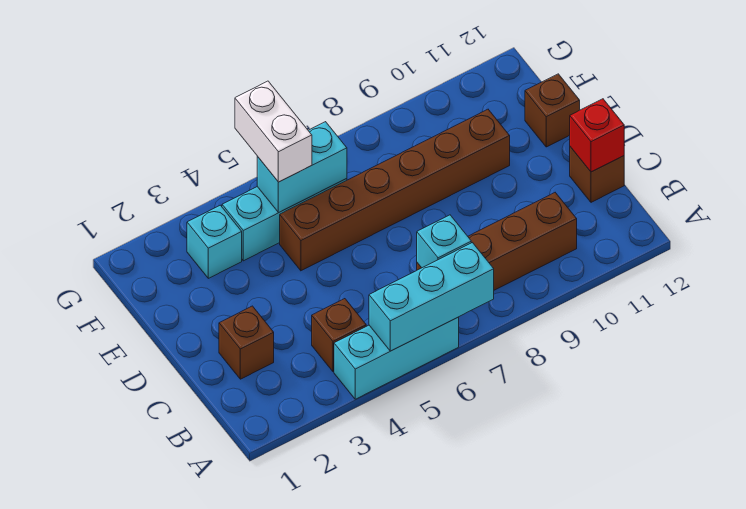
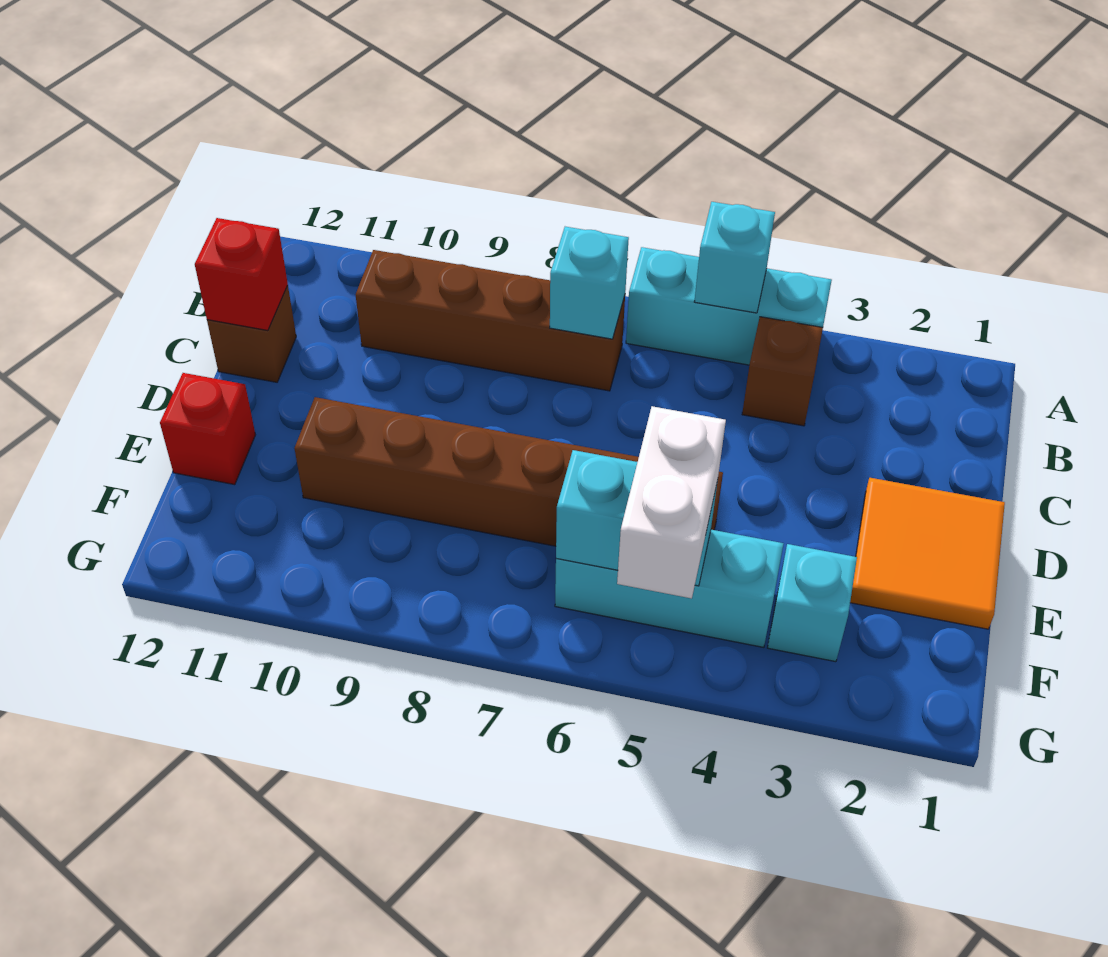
cyan 1x3 brick [369,243,494,351] -> cyan 1x1 brick [694,202,775,313]
brown 1x1 brick [219,306,274,379] -> none
none -> orange 2x2 tile [850,478,1005,629]
brown 1x1 brick [525,74,580,147] -> red 1x1 brick [160,373,255,485]

